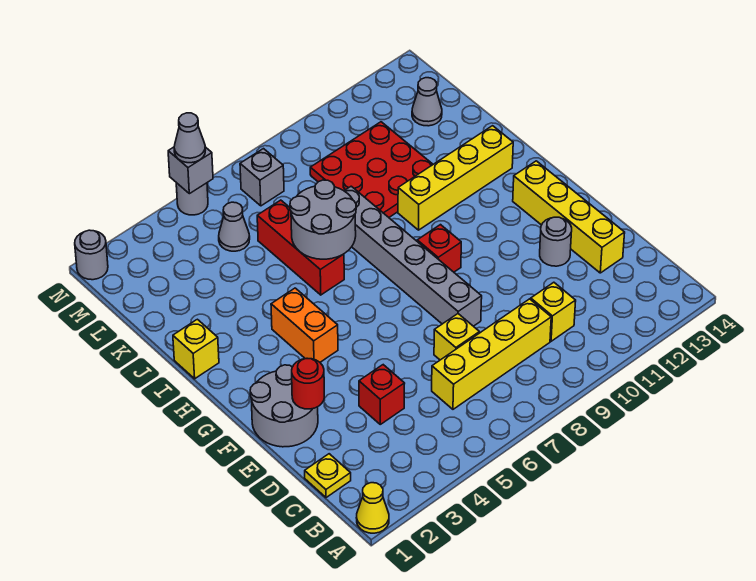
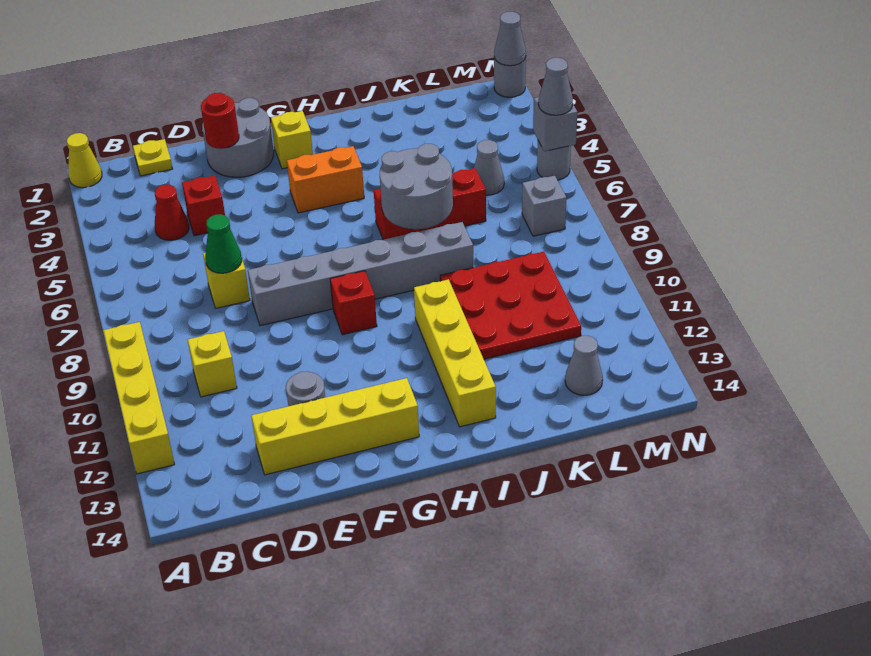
none -> red 1x1 cone [155,185,189,240]
yellow 1x4 brick [432,299,551,409] -> yellow 1x4 brick moved to [103,322,175,474]
none -> green 1x1 cone [205,214,242,273]
yellow 1x1 brick [173,319,219,379] -> yellow 1x1 brick moved to [271,111,313,169]
none -> grey 1x1 cone [494,12,526,66]

